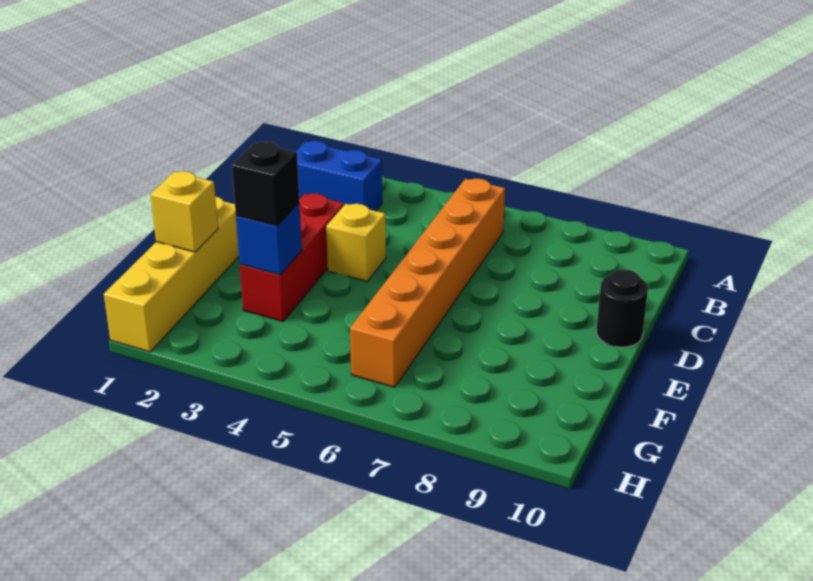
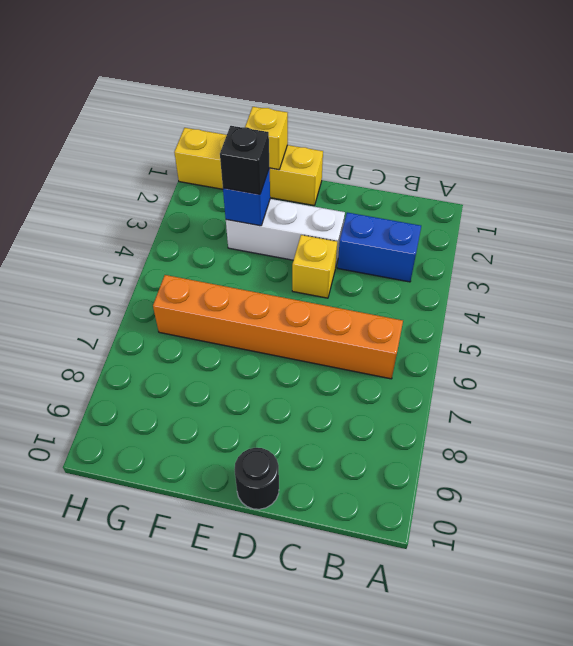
blue 1x2 brick [296,141,382,211] -> blue 1x2 brick turned to [338,212,421,282]
red 1x3 brick [240,194,344,321] -> white 1x3 brick [226,199,345,265]

